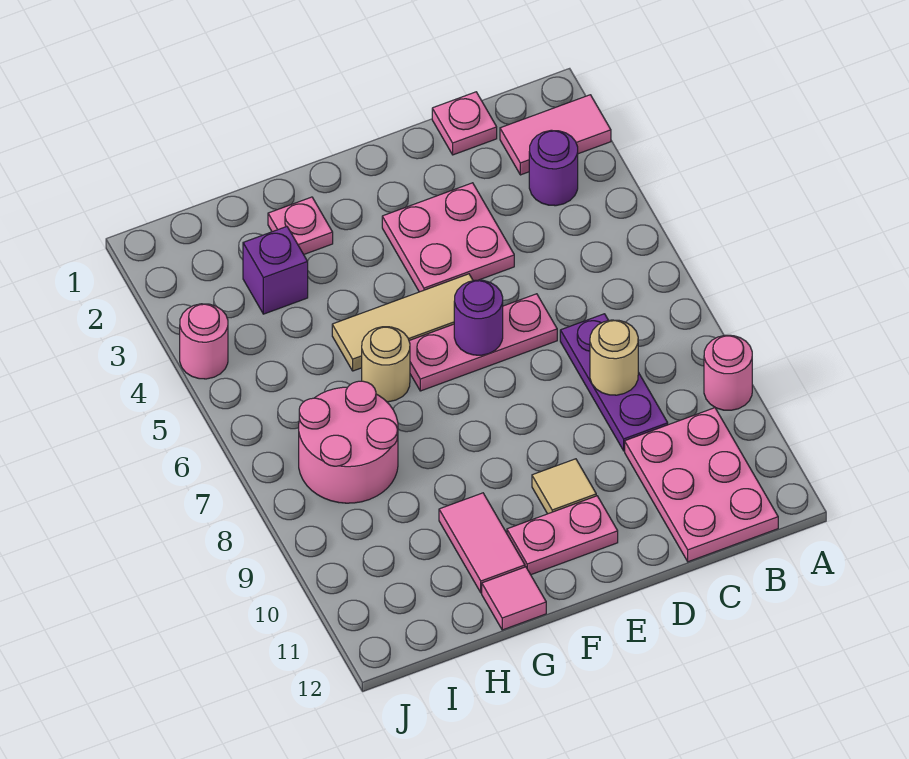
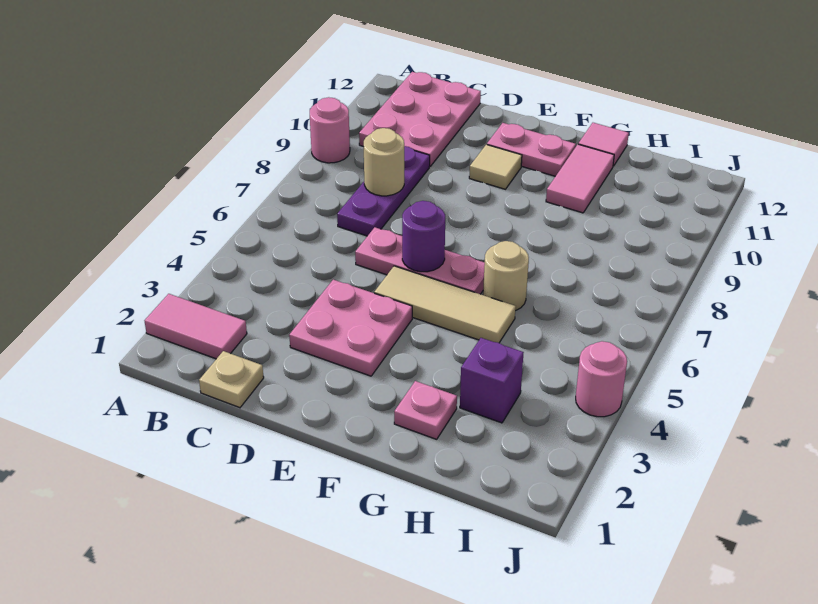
purple 1x1 round brick [529,130,578,206] -> none
pink 1x1 plate [432,92,497,155] -> tan 1x1 plate [199,351,264,408]
pink 2x2 round brick [299,381,398,503] -> none

